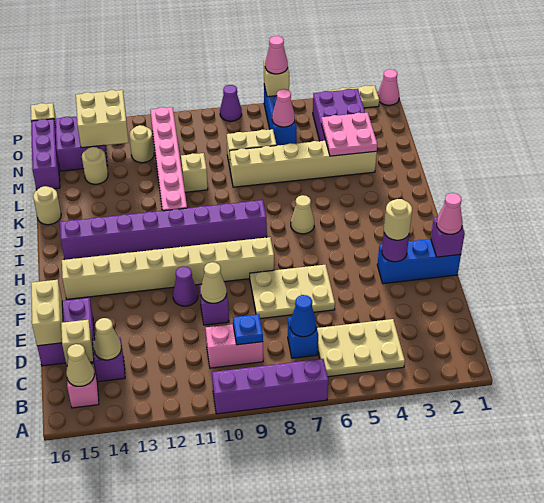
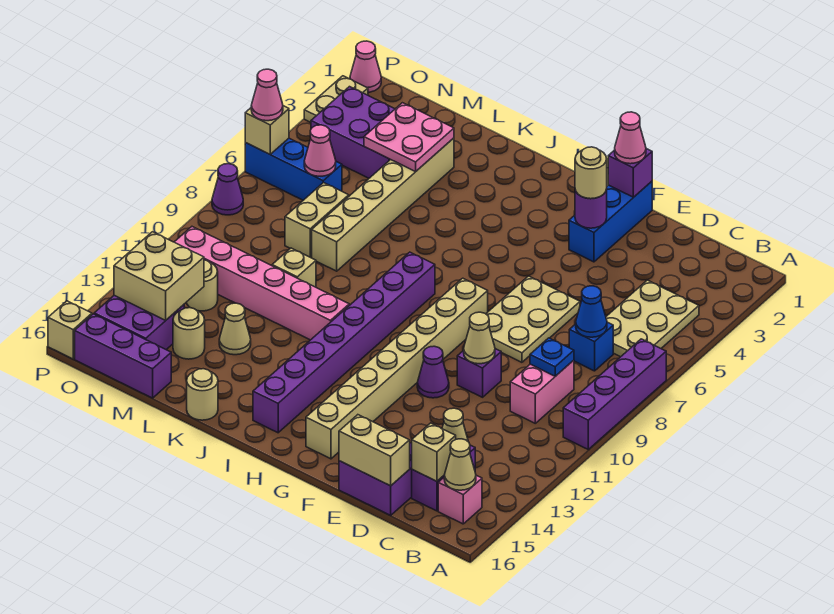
tan 1x1 cone [291,195,314,234] -> tan 1x1 cone moved to [219,303,251,355]

